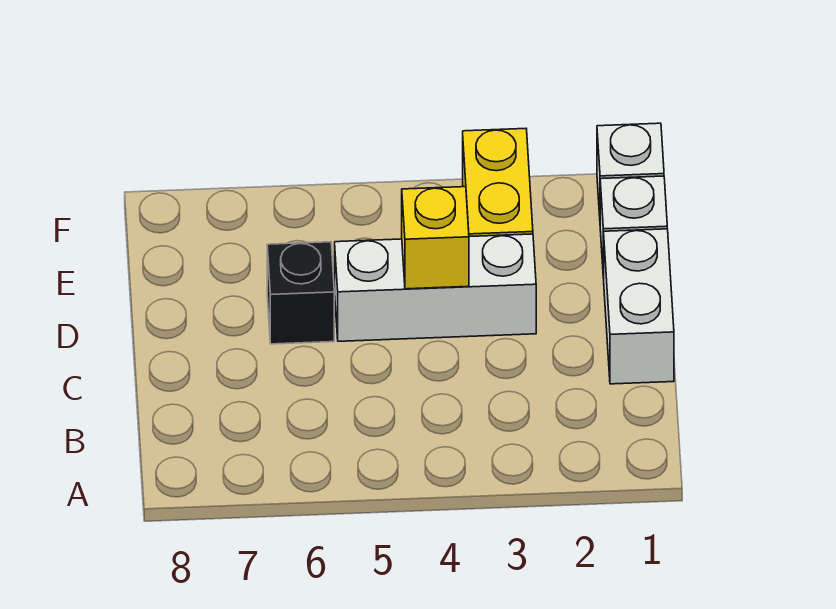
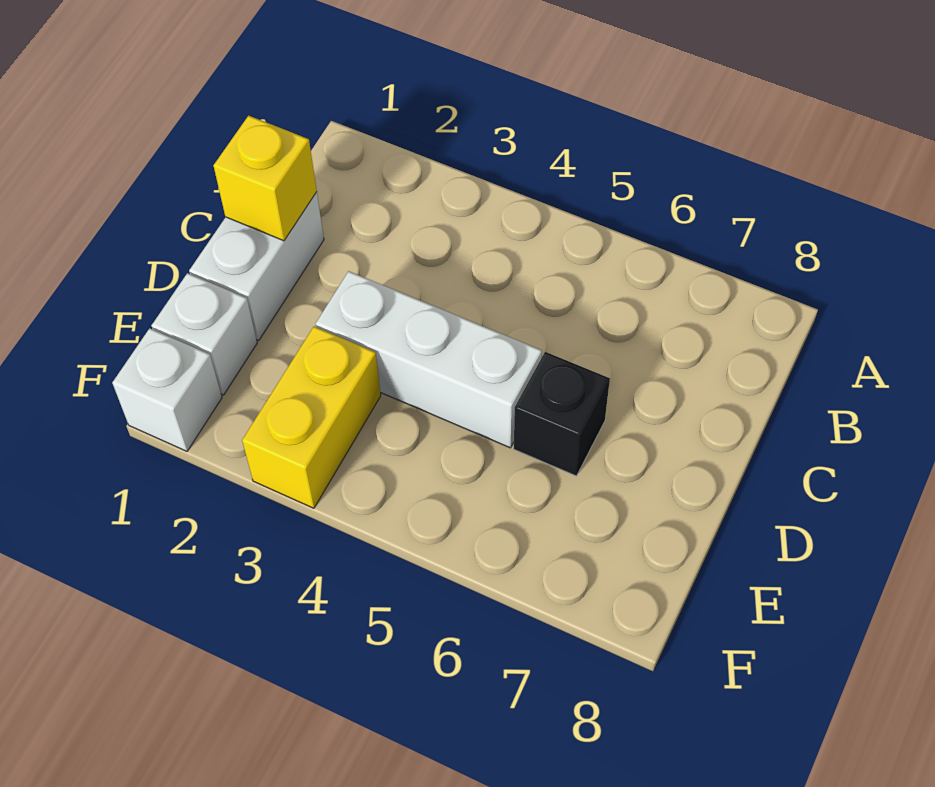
yellow 1x1 brick [402,187,469,289] -> yellow 1x1 brick moved to [213,116,317,241]

